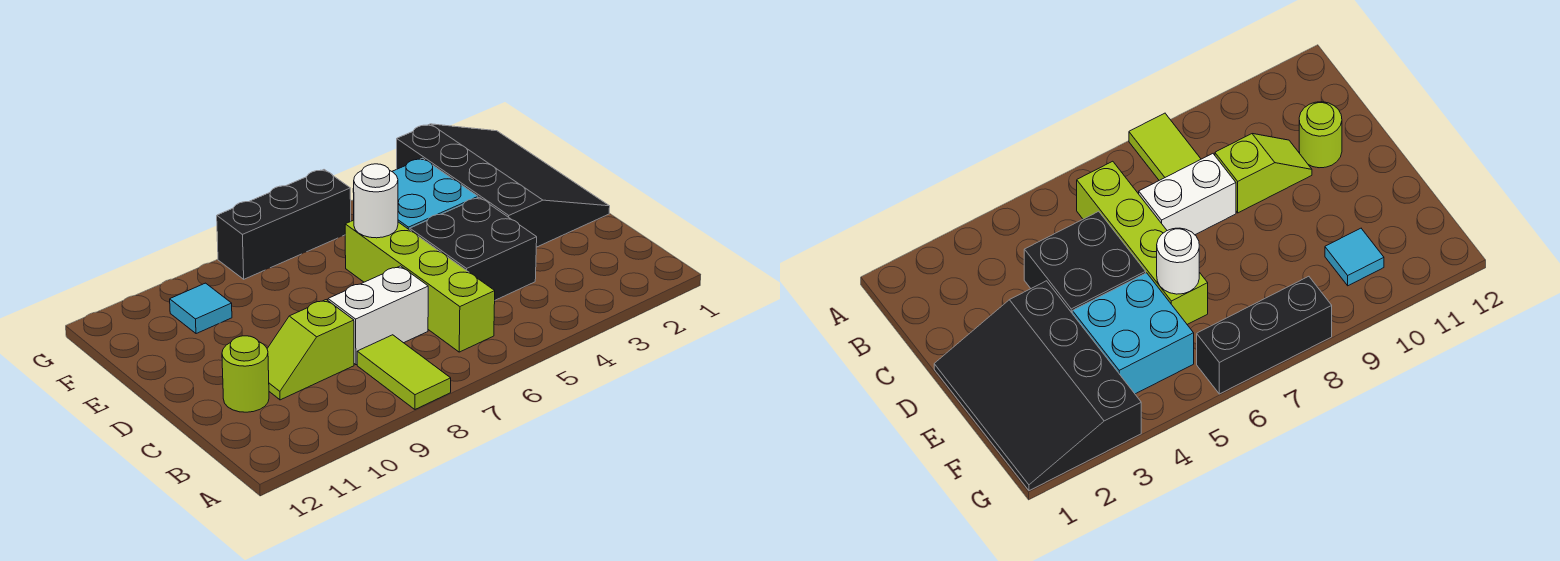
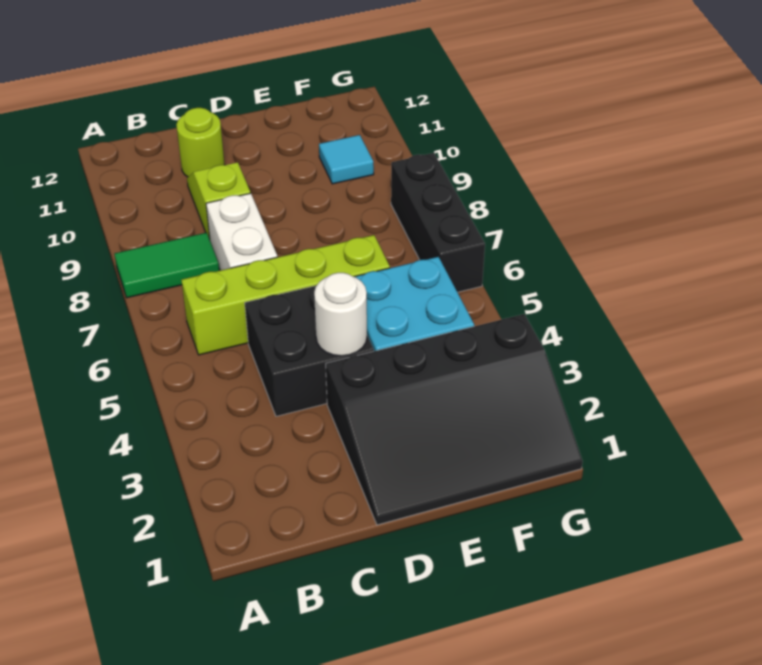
lime 1x2 tile [357,335,451,409] -> green 1x2 tile [114,233,219,298]
white 1x1 round brick [353,164,398,238] -> white 1x1 round brick moved to [314,273,367,356]

